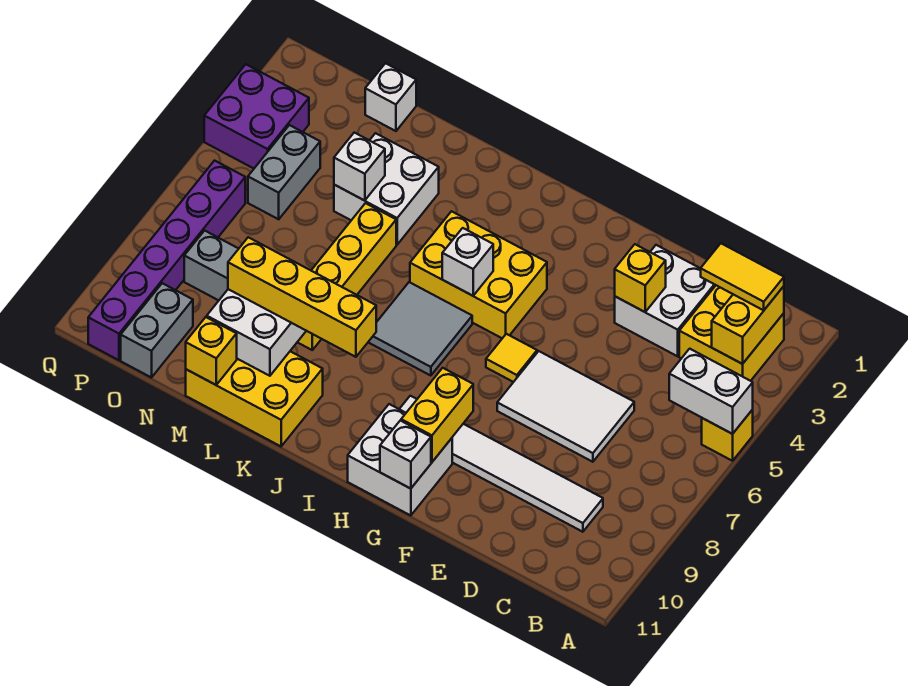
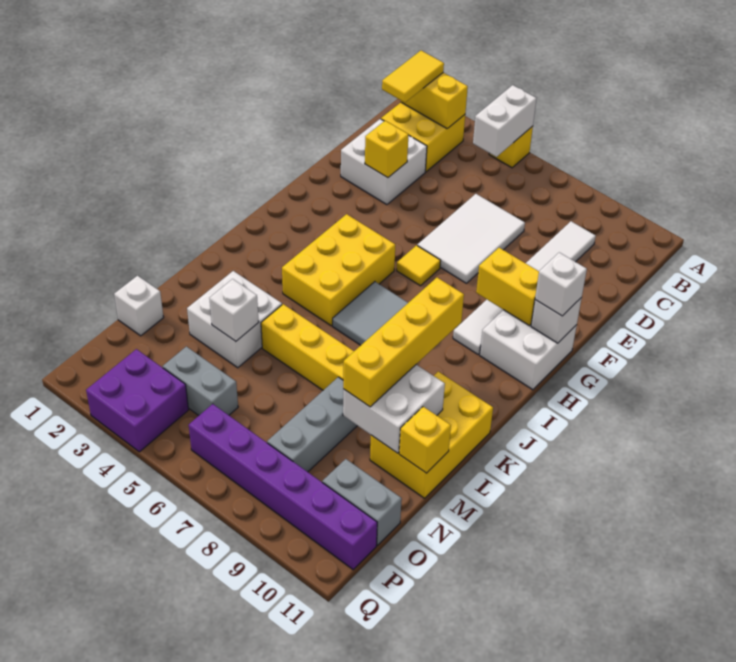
white 1x1 brick [442,228,493,296] -> white 1x1 brick moved to [535,252,587,316]

